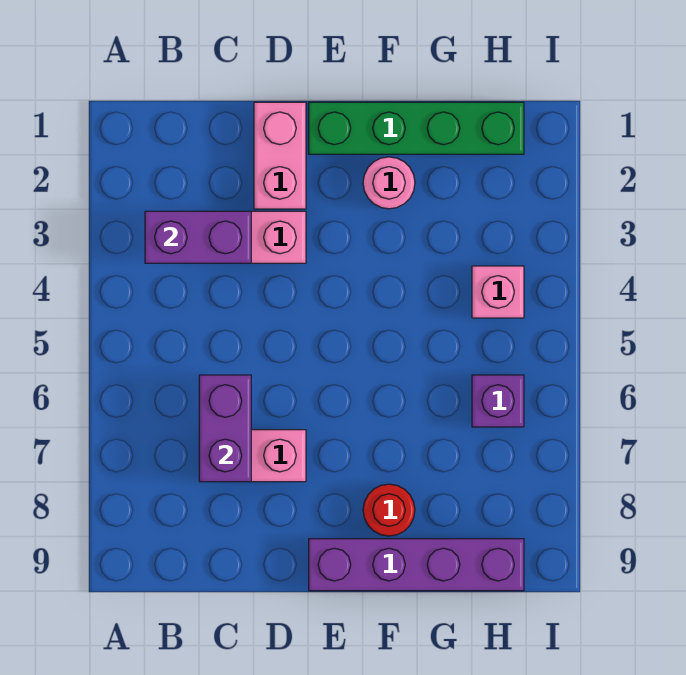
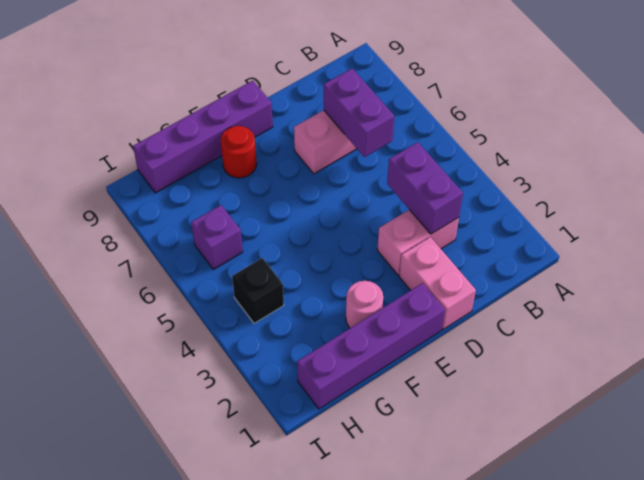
purple 1x2 brick [145,211,251,263] -> purple 1x2 brick turned to [387,142,463,234]
green 1x4 brick [309,102,524,154] -> purple 1x4 brick [297,283,445,409]
pink 1x1 brick [472,266,524,318] -> black 1x1 brick [232,258,284,323]

